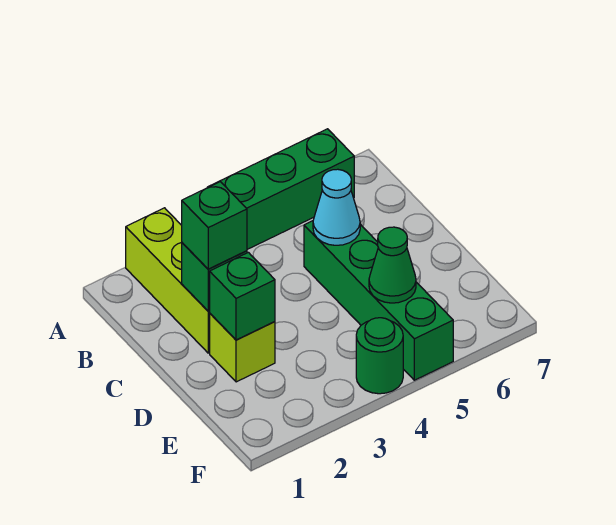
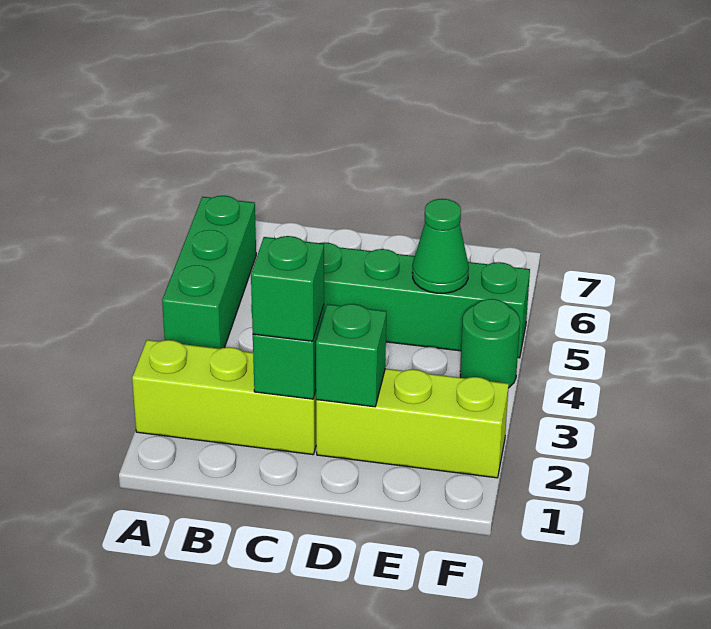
cyan 1x1 cone [313,169,360,245] -> none
lime 1x1 brick [210,314,275,382] -> lime 1x3 brick [316,369,509,478]

